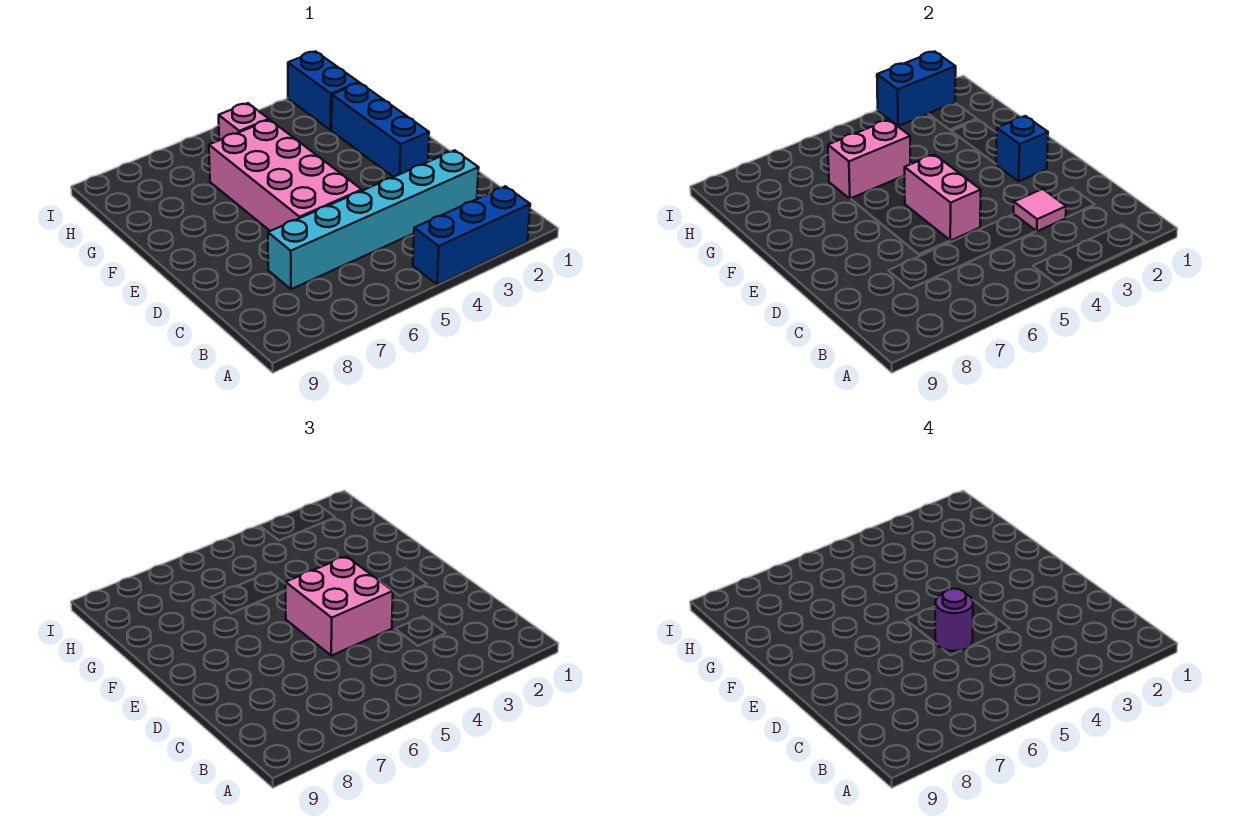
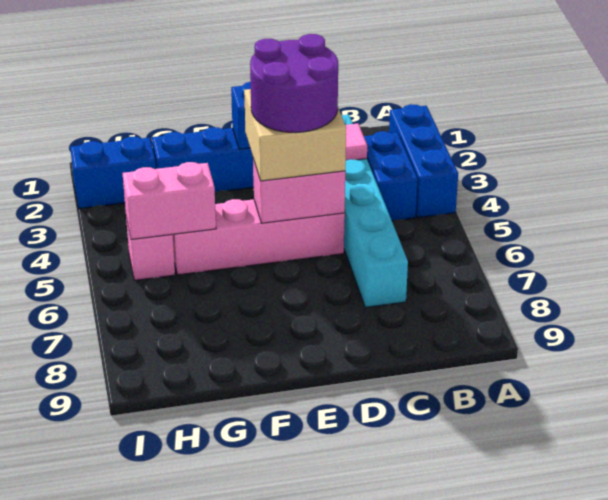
pink 2x2 brick [286,556,393,656] -> tan 2x2 brick [244,89,346,181]
pink 2x4 brick [209,120,362,231] -> pink 1x4 brick [173,199,345,275]
purple 1x1 round brick [935,589,973,651] -> purple 2x2 round brick [250,34,338,132]
pink 1x2 brick [828,120,911,199] -> pink 1x2 brick turned to [123,162,216,239]
blue 1x2 brick [877,51,956,126] -> blue 1x2 brick moved to [364,131,418,221]

